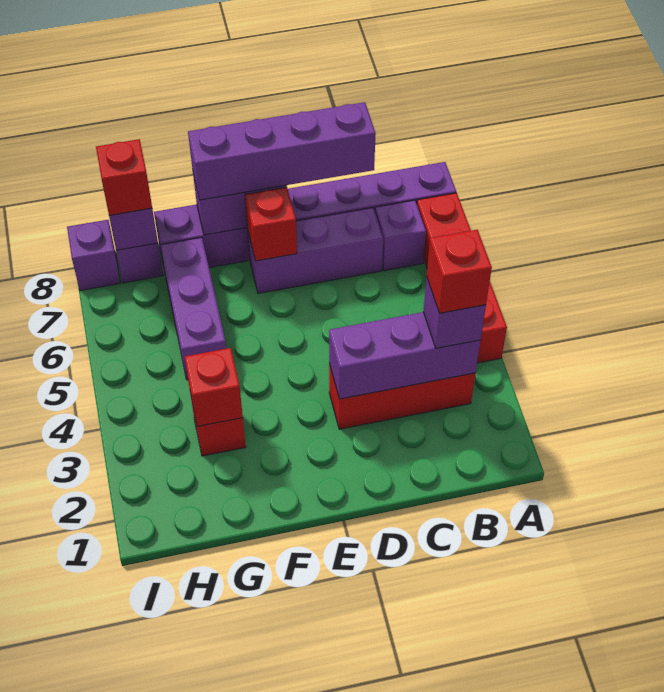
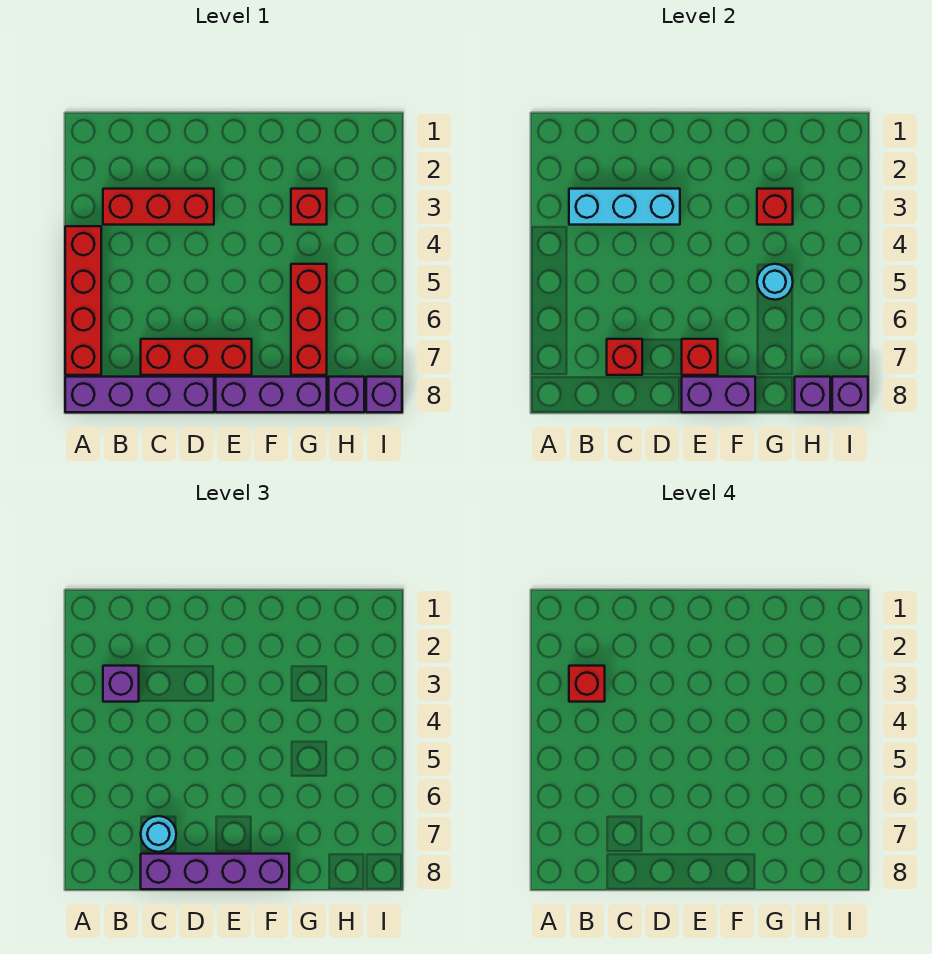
purple 1x3 brick [329,312,481,399] -> cyan 1x3 brick [569,189,680,225]
purple 1x1 brick [375,200,426,271] -> purple 1x1 brick moved to [832,377,868,412]
purple 1x3 brick [248,208,383,293] -> red 1x3 brick [141,339,252,375]
none -> cyan 1x1 round brick [141,816,176,852]
purple 1x3 brick [161,237,226,380] -> red 1x3 brick [291,264,327,375]
none -> cyan 1x1 round brick [757,264,793,300]
red 1x1 brick [96,139,152,215] -> red 1x1 brick moved to [607,339,642,375]

